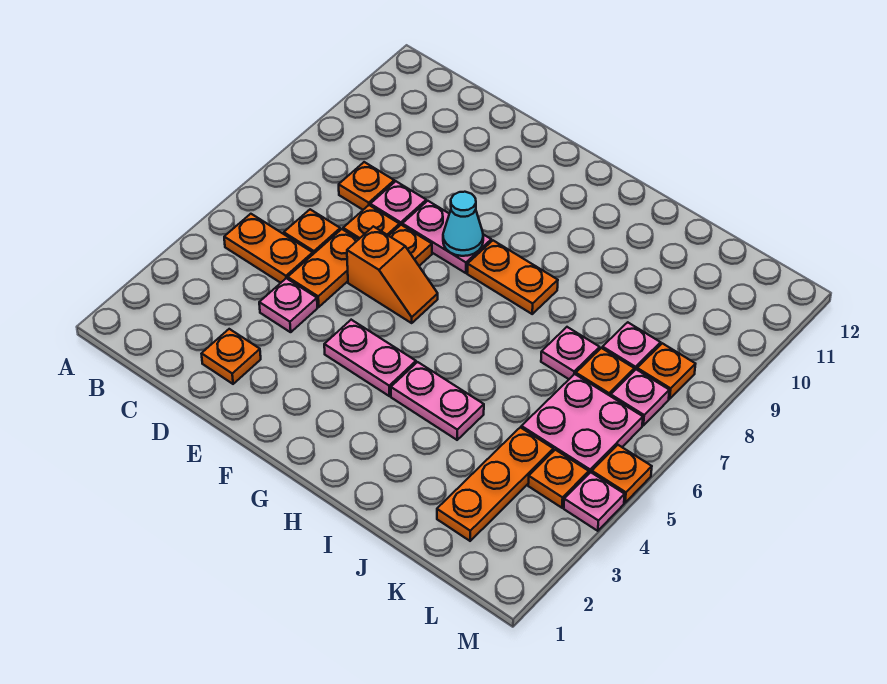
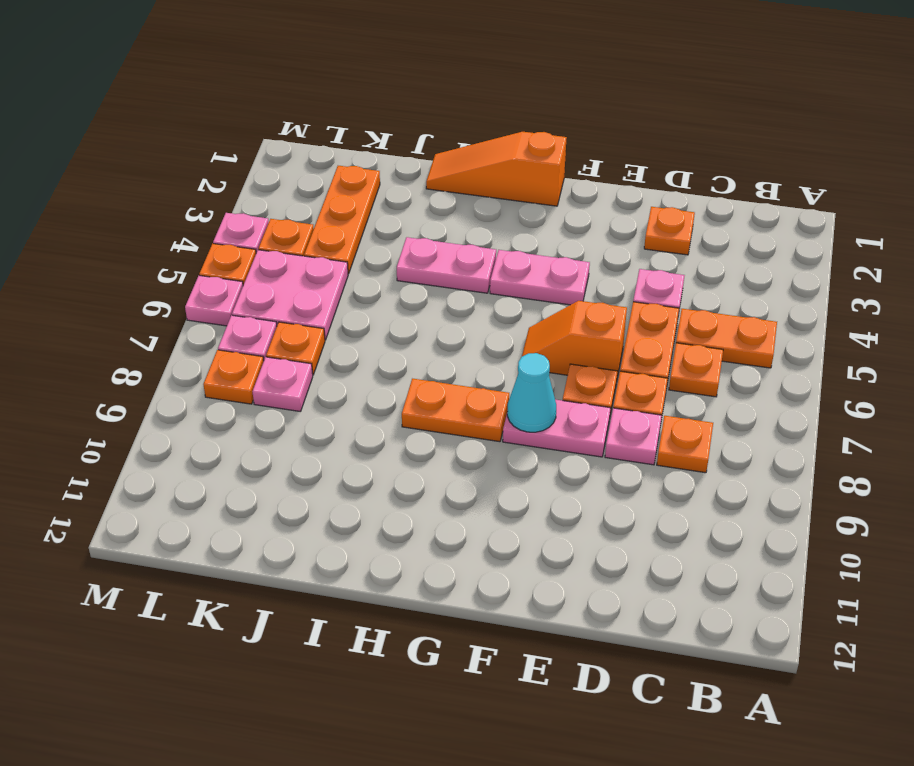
none -> orange 1x3 slope [426,132,567,206]
pink 1x1 plate [541,327,600,379] -> pink 1x1 plate moved to [185,275,243,326]

